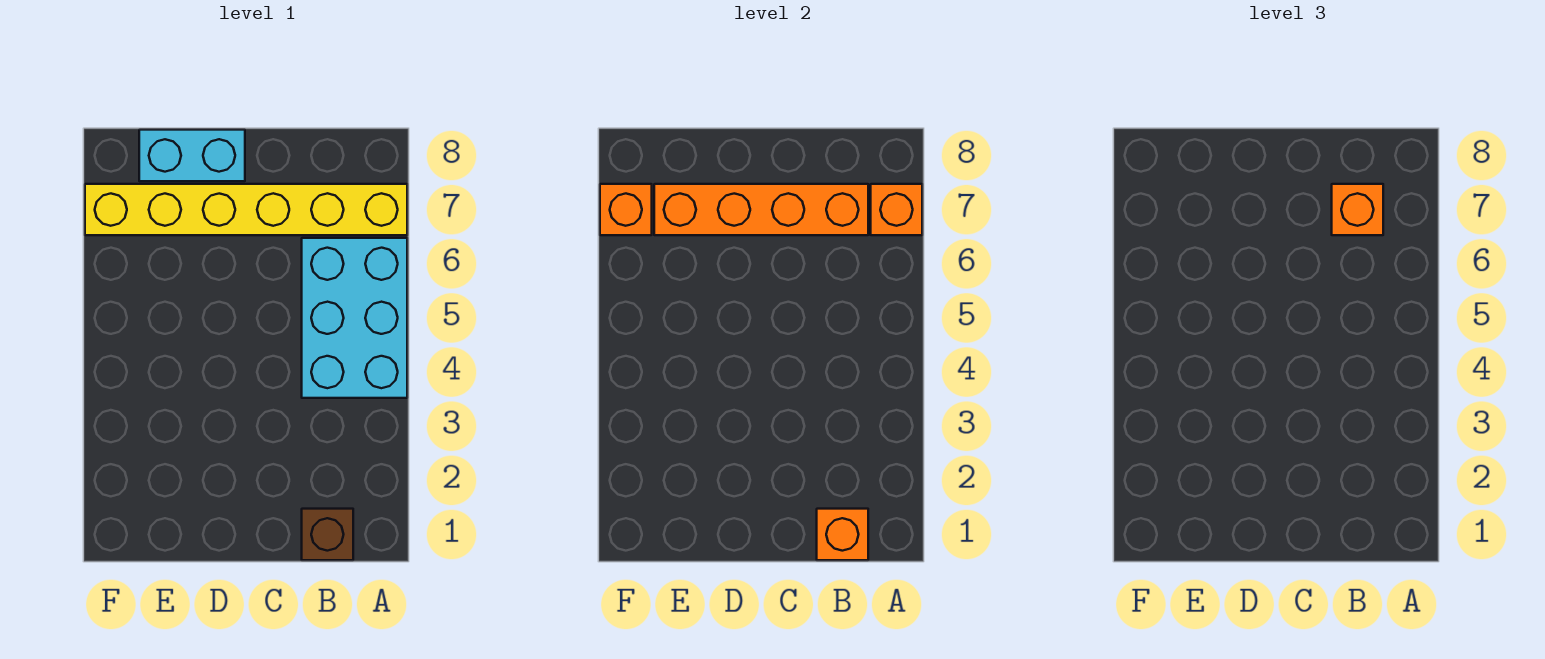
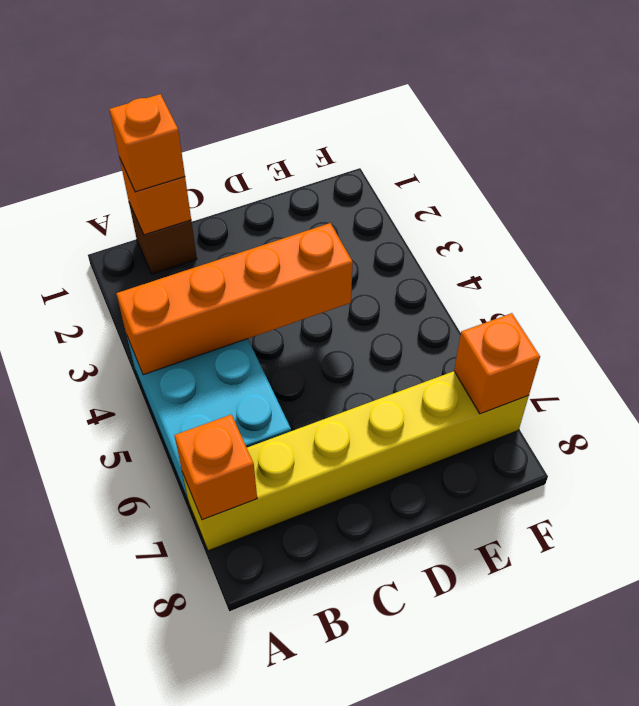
orange 1x4 brick [654,184,868,235] -> orange 1x4 brick moved to [116,223,353,375]
orange 1x1 brick [1332,184,1383,235] -> orange 1x1 brick moved to [109,94,185,192]
cyan 1x2 brick [139,130,245,181] -> none

